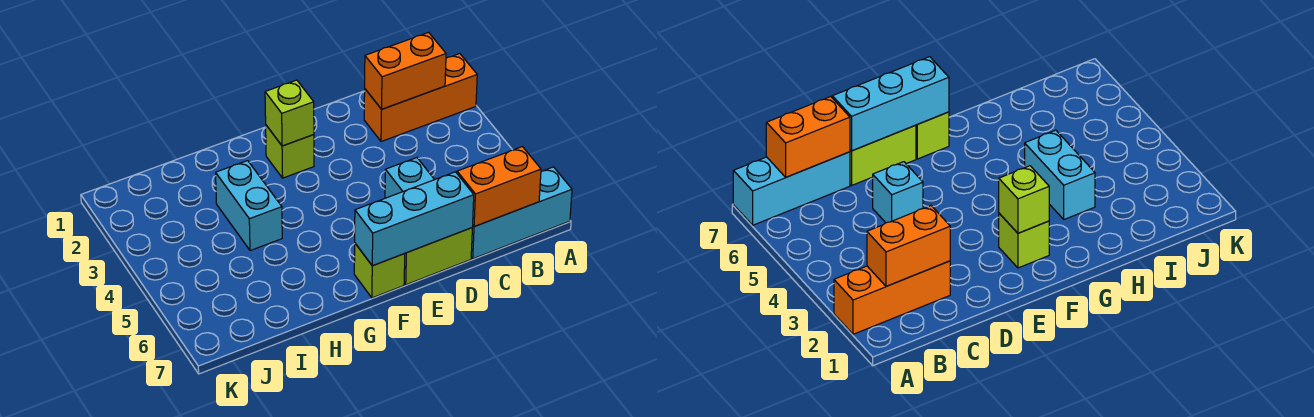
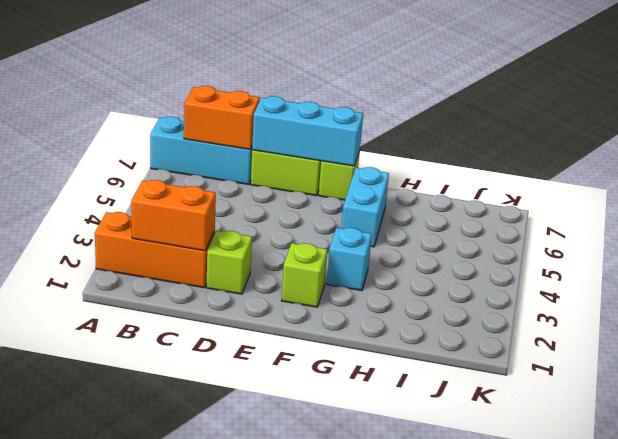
cyan 1x1 brick [385,158,435,198] -> cyan 1x1 brick moved to [327,228,372,291]
lime 1x1 brick [265,80,314,146] -> lime 1x1 brick moved to [206,231,252,294]
cyan 1x2 brick [216,161,282,251] -> cyan 1x2 brick moved to [341,167,389,247]

